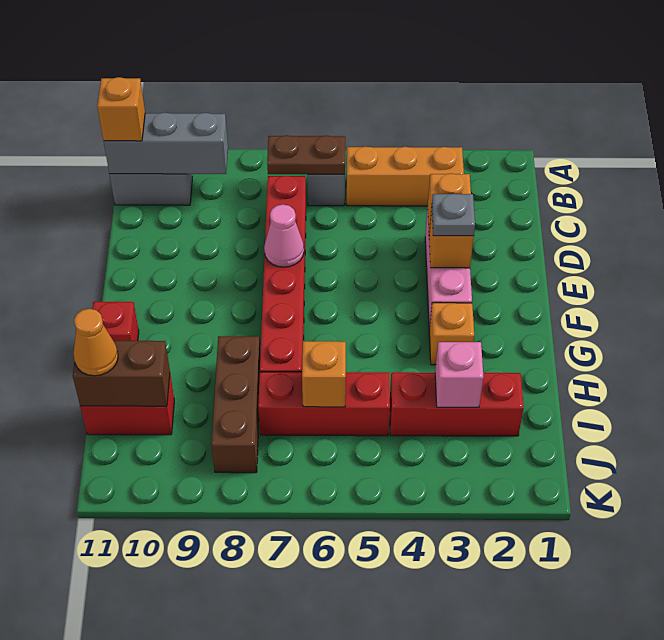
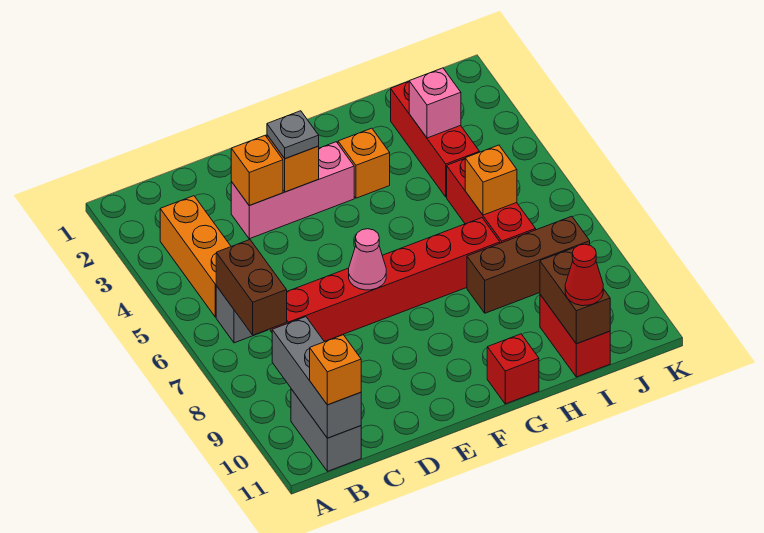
brown 1x2 plate [267,135,345,175] -> brown 1x2 brick [216,240,287,335]
orange 1x1 cone [74,309,118,376] -> red 1x1 cone [565,244,603,306]

